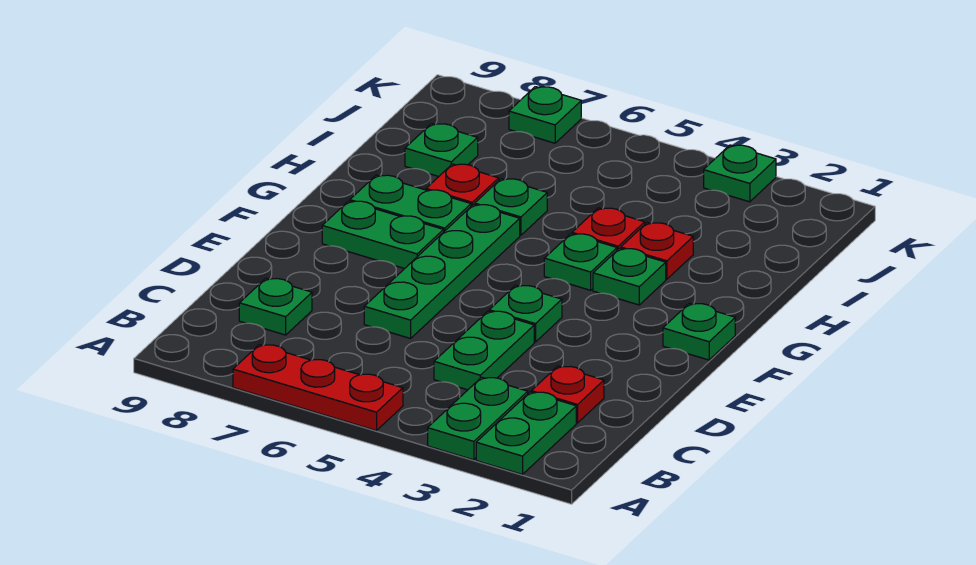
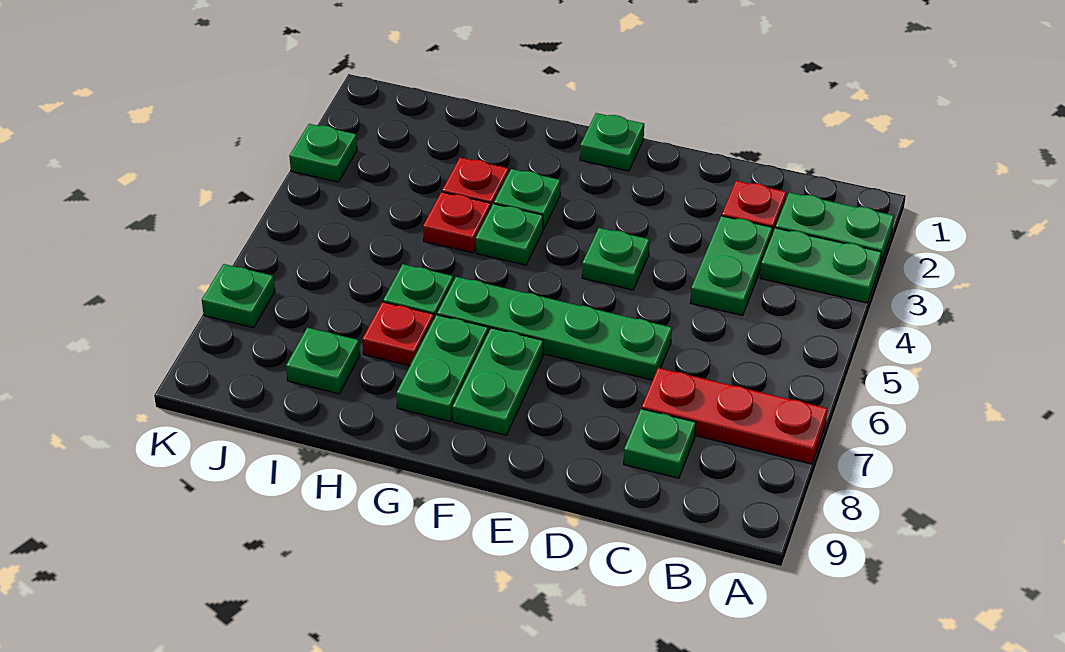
red 1x3 plate [233,345,403,431] -> red 1x3 plate turned to [642,368,828,464]
green 1x2 plate [434,311,534,390] -> green 1x2 plate turned to [690,216,772,315]

